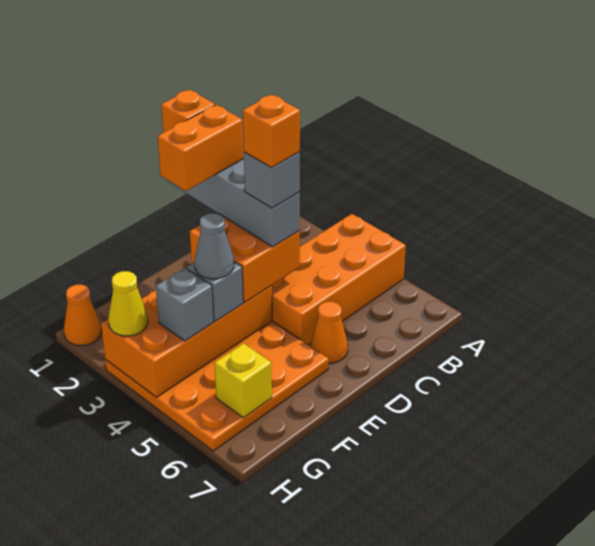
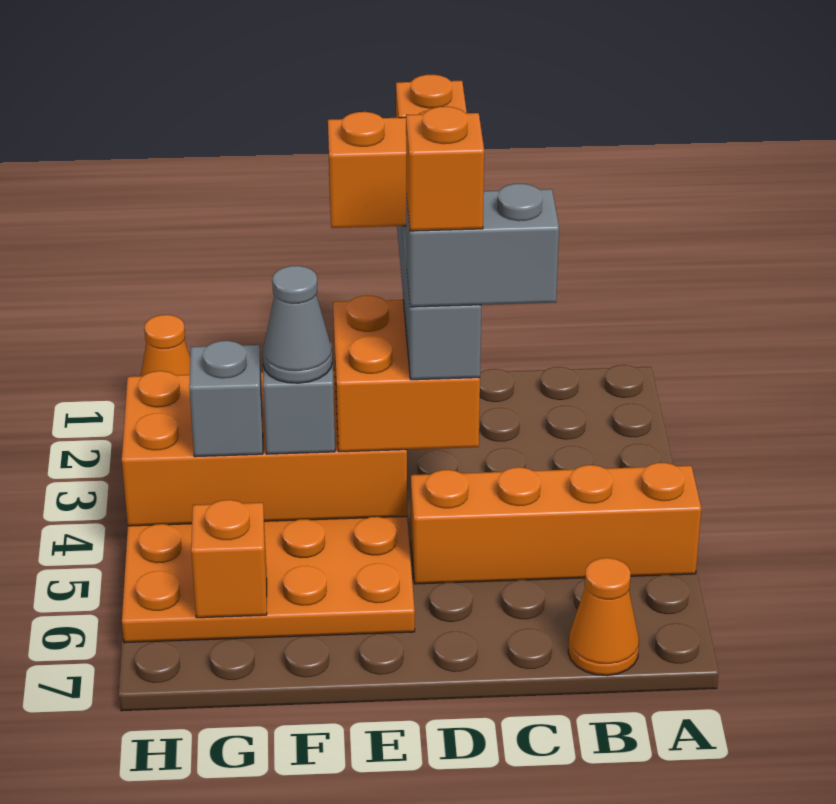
orange 2x4 brick [272,214,406,345] -> orange 1x4 brick [411,463,701,584]
grey 1x1 brick [244,152,300,208] -> grey 1x2 brick [406,184,559,307]
orange 1x1 cone [311,302,348,363] -> orange 1x1 cone moved to [568,558,639,676]
yellow 1x1 brick [215,343,272,418] -> orange 1x1 brick [191,500,267,618]
yellow 1x1 cone [108,271,148,336] -> none

